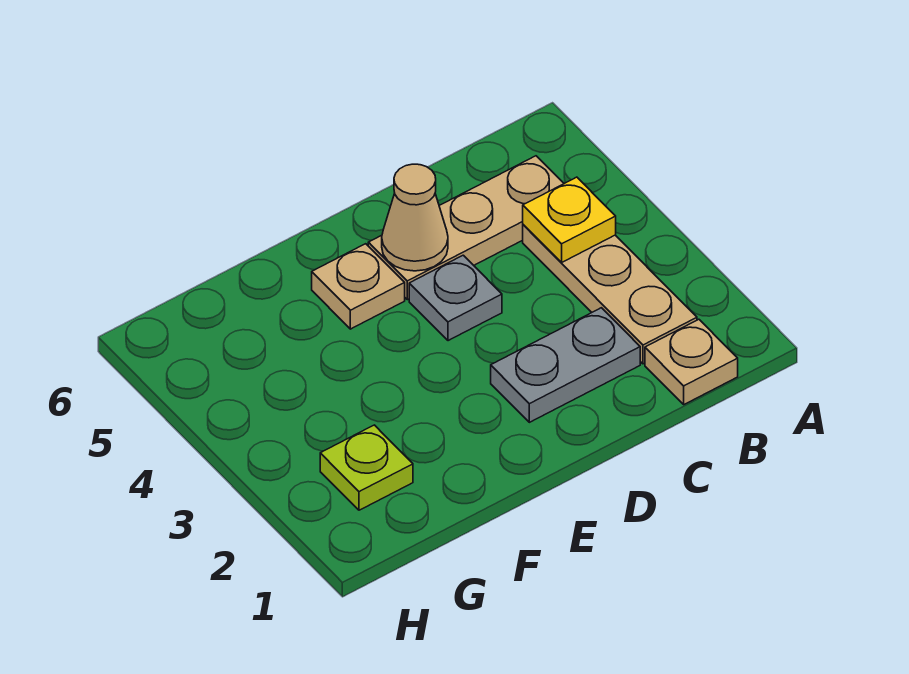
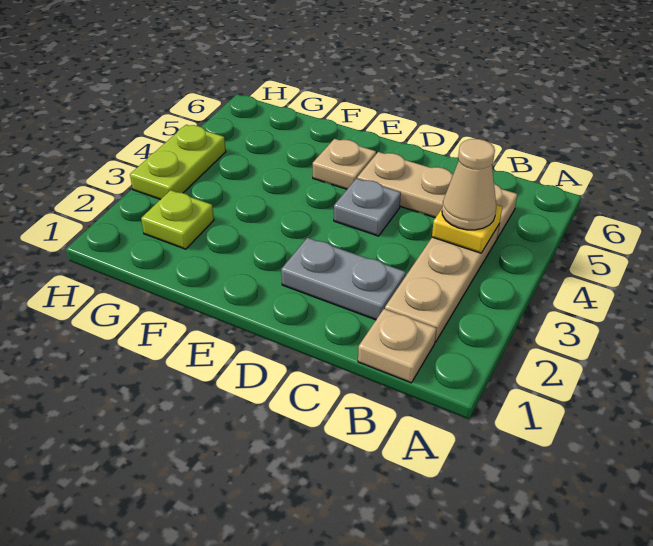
tan 1x1 cone [382,164,448,271] -> tan 1x1 cone moved to [442,139,496,230]
none -> lime 1x2 plate [130,125,226,200]

